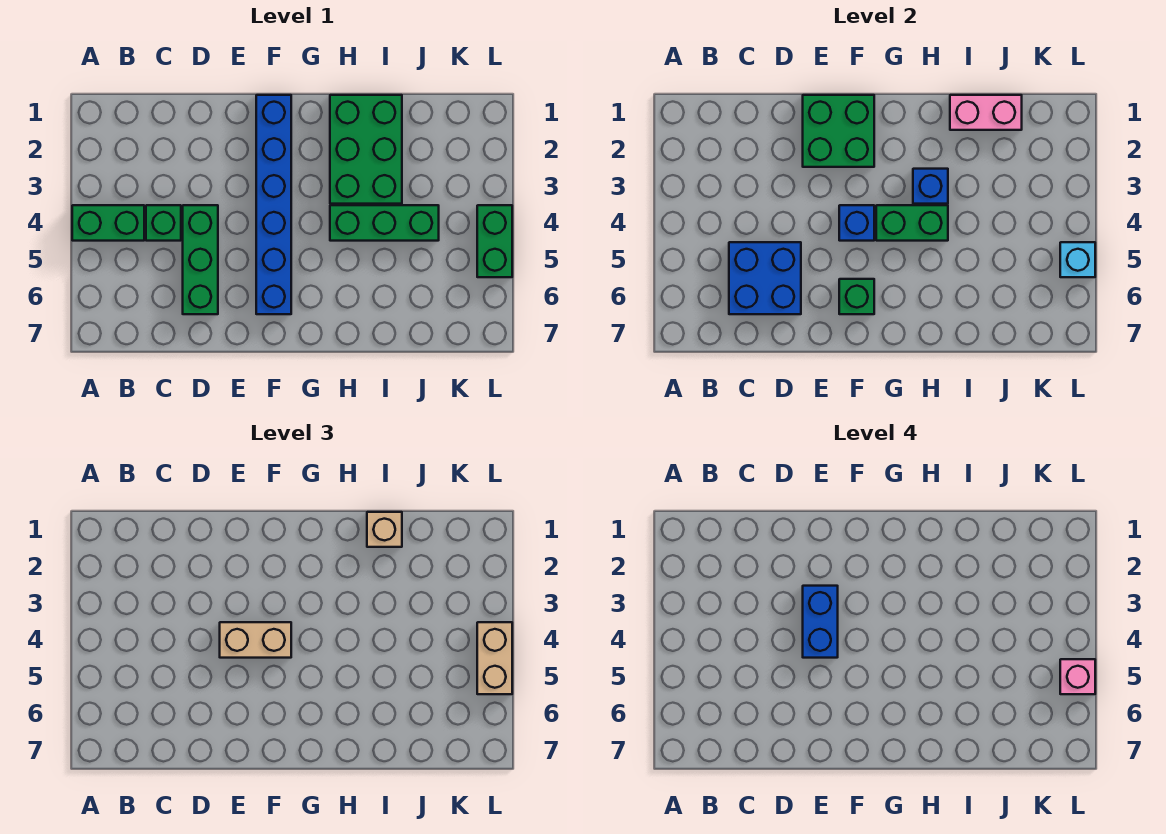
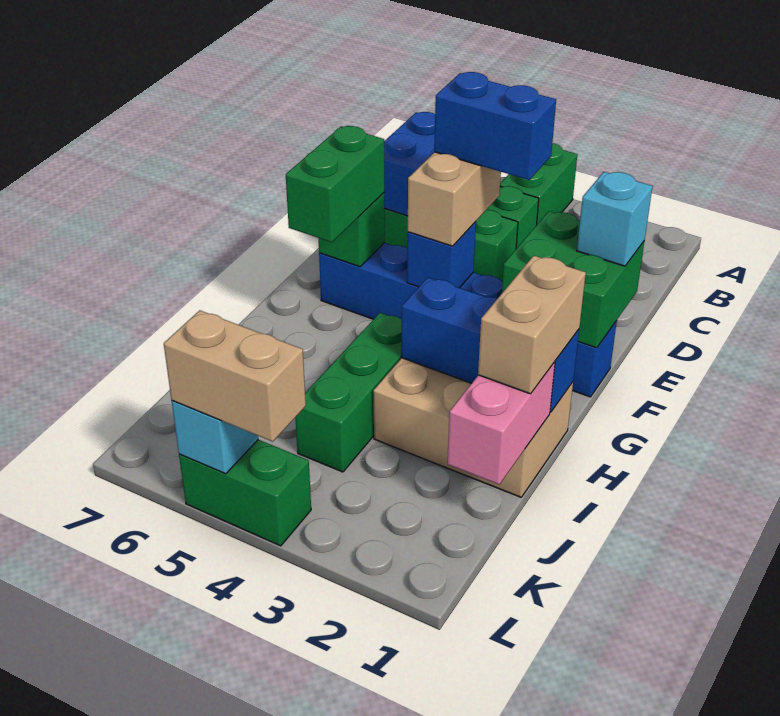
none -> cyan 1x1 brick [577,172,653,266]
green 1x2 brick [876,205,948,241] -> green 1x2 brick moved to [286,126,384,242]
green 2x3 brick [330,95,402,204] -> tan 2x3 brick [373,358,573,497]
blue 1x1 brick [913,169,948,204] -> blue 1x3 brick [401,278,579,412]
tan 1x1 brick [367,512,402,547] -> tan 1x2 brick [478,256,586,394]
pink 1x1 brick [1060,659,1095,694] -> none

